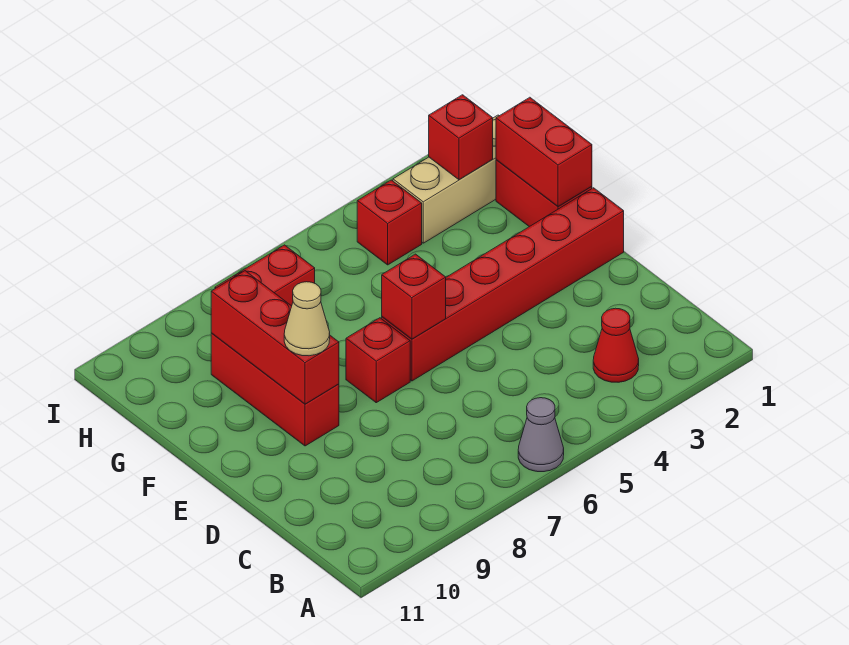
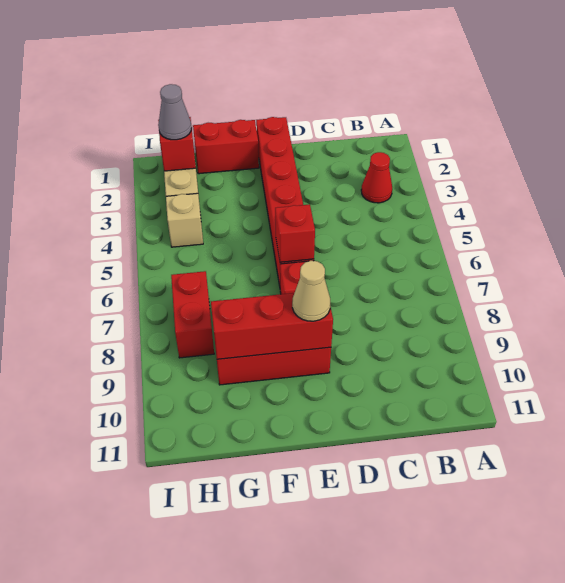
grey 1x1 cone [518,398,564,472] -> grey 1x1 cone moved to [158,84,192,140]
red 1x2 brick [496,97,592,206] -> none
red 1x1 brick [357,180,422,265] -> tan 1x1 brick [166,193,203,247]

